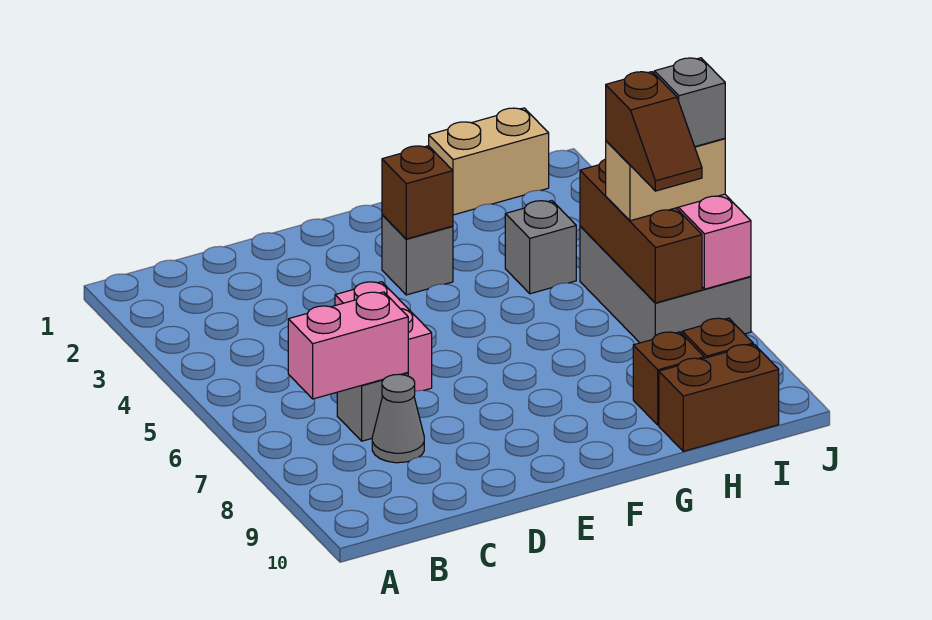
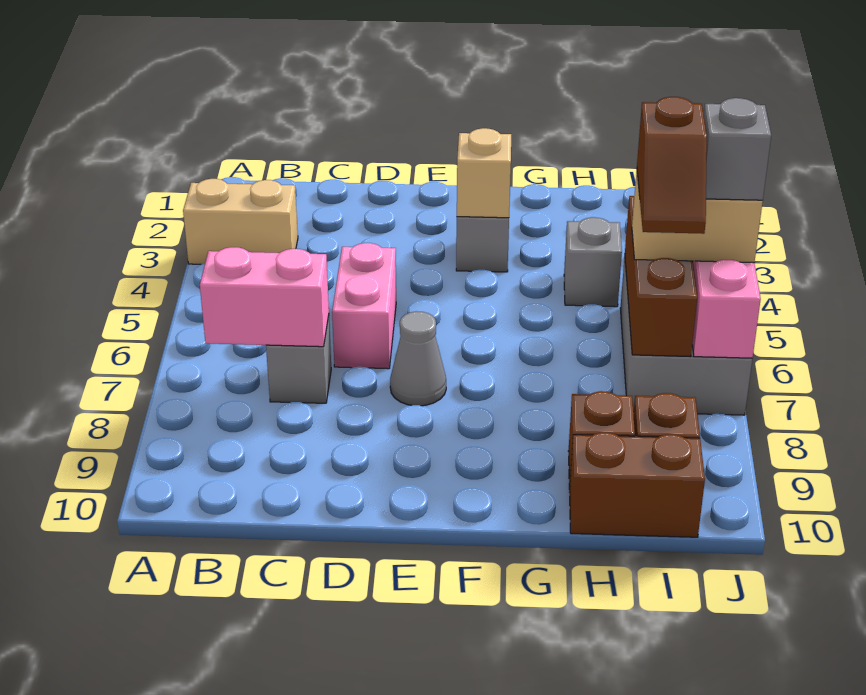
grey 1x1 cone [372,374,424,463] -> grey 1x1 cone moved to [390,311,446,406]
brown 1x1 brick [382,146,453,239] -> tan 1x1 brick [457,128,511,218]
tan 1x2 brick [429,108,549,215] -> tan 1x2 brick moved to [183,179,298,264]

